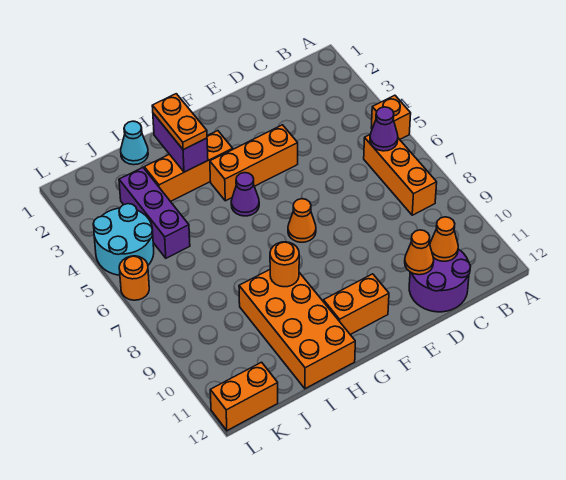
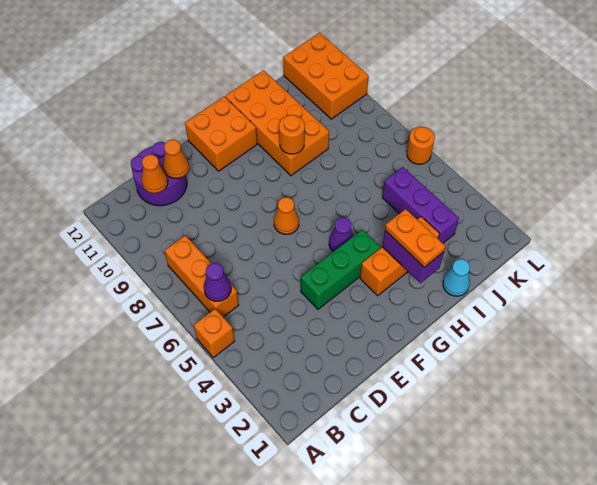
orange 1x3 brick [210,125,298,201] -> green 1x3 brick [301,230,380,309]
orange 1x2 brick [323,274,389,335] -> orange 2x2 brick [185,96,257,171]
cyan 2x2 round brick [93,204,154,275] -> none
orange 1x2 brick [210,362,278,431] -> orange 2x3 brick [283,33,369,119]

